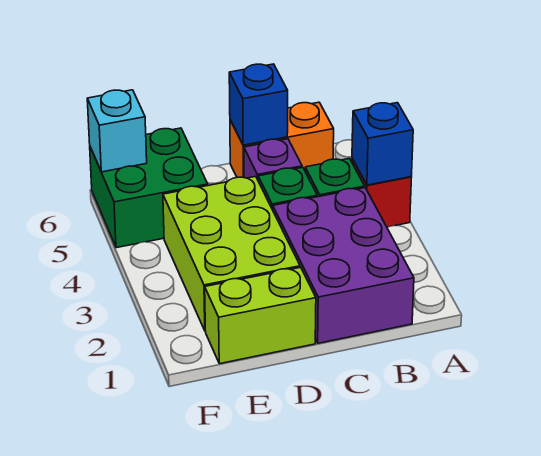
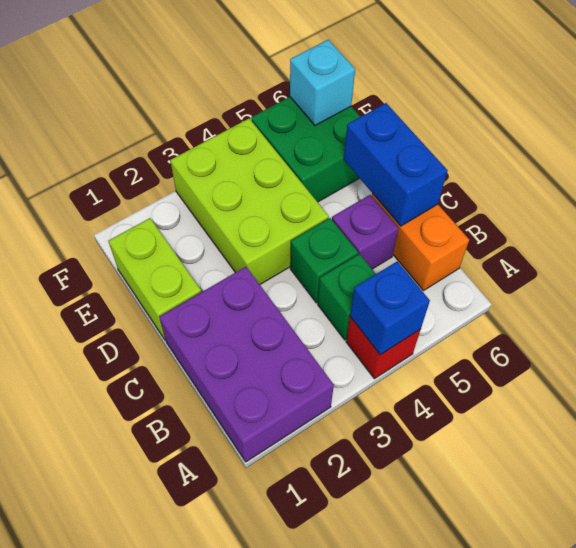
purple 2x3 brick [273,188,414,343] -> purple 2x3 brick turned to [159,267,334,462]
blue 1x1 brick [229,64,288,145] -> blue 1x2 brick [344,103,447,226]
lime 2x3 brick [163,176,300,330] -> lime 2x3 brick turned to [170,119,329,284]

